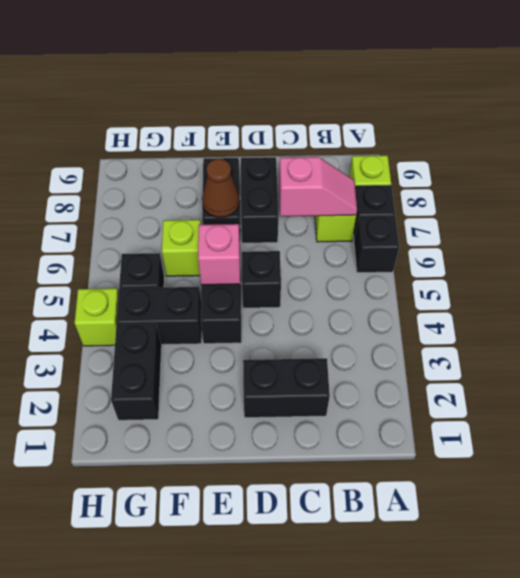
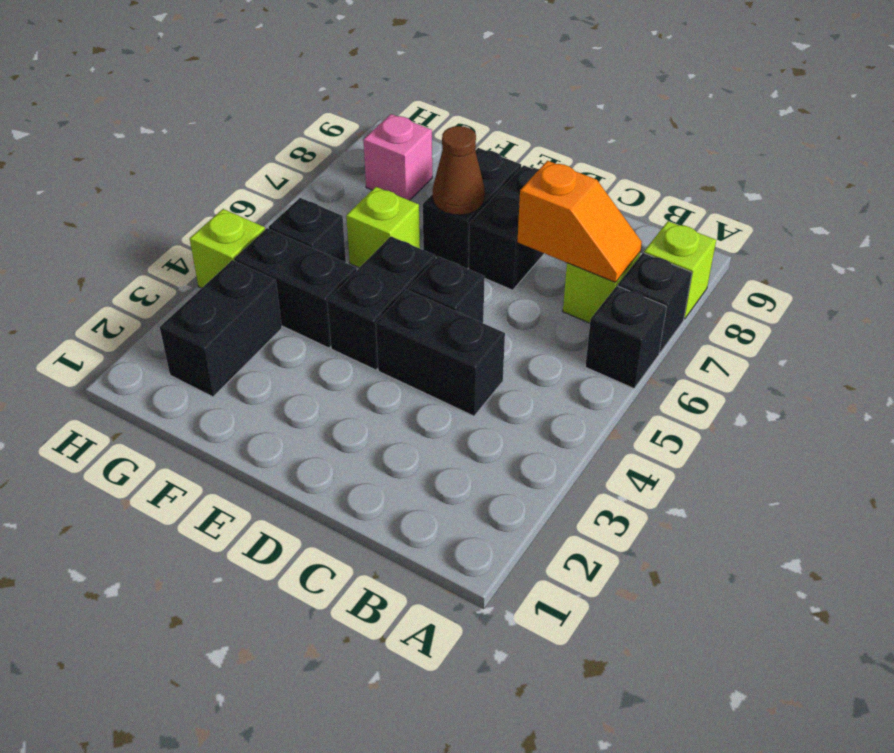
pink 1x2 slope [279,157,357,216] -> orange 1x2 slope [517,161,642,282]
black 1x2 brick [243,358,330,418] -> black 1x2 brick moved to [376,290,505,416]
pink 1x1 brick [198,224,240,285] -> pink 1x1 brick moved to [363,114,432,200]

